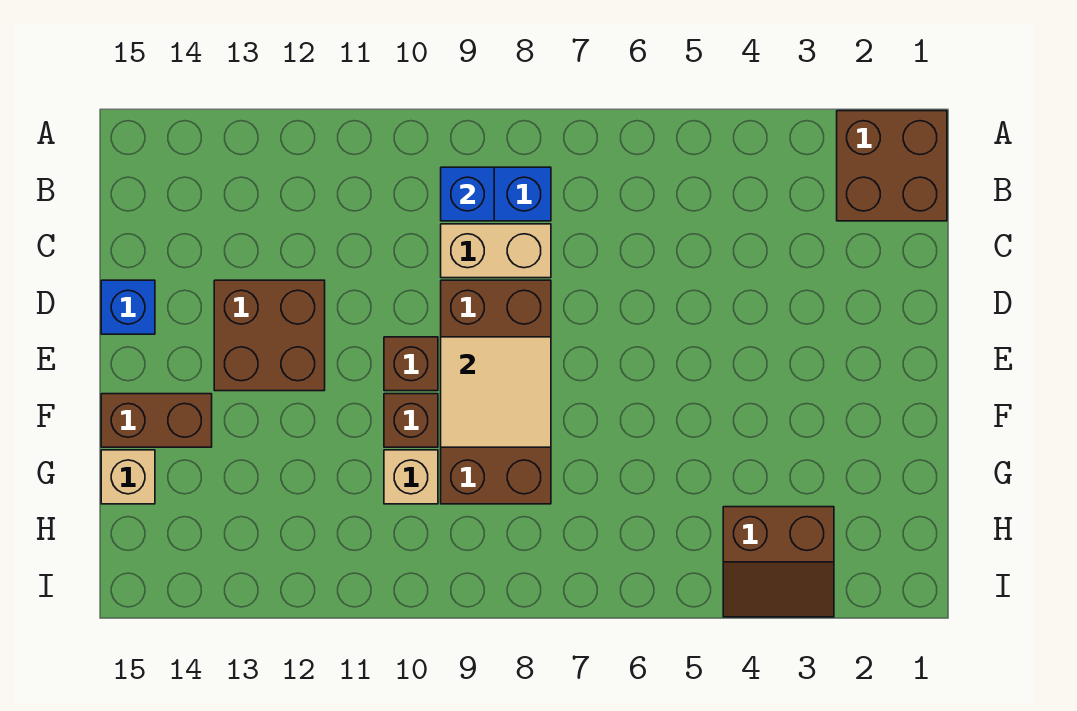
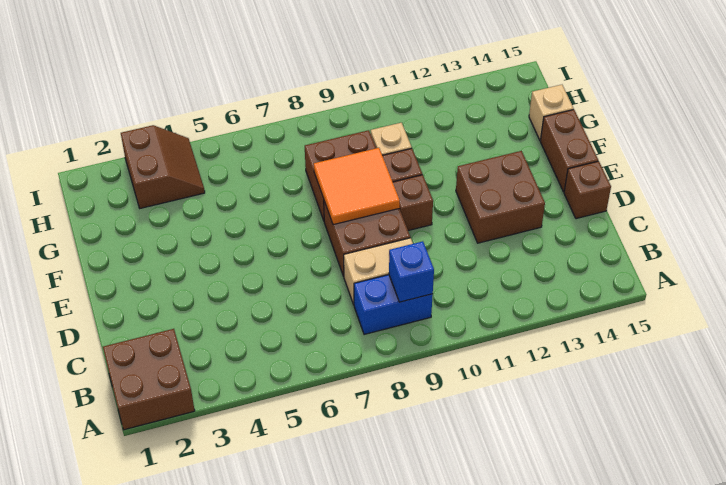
blue 1x1 brick [101,280,155,334] -> brown 1x1 brick [564,161,611,219]
tan 2x2 tile [441,337,551,447] -> orange 2x2 tile [314,148,400,225]
brown 1x2 brick [101,394,212,447] -> brown 1x2 brick turned to [540,110,598,192]
brown 2x2 slope [723,507,834,617] -> brown 2x2 slope turned to [121,125,205,208]

